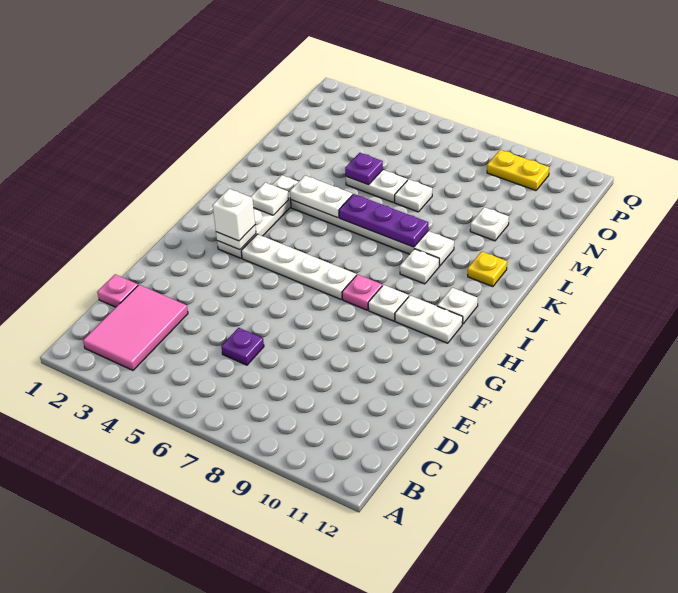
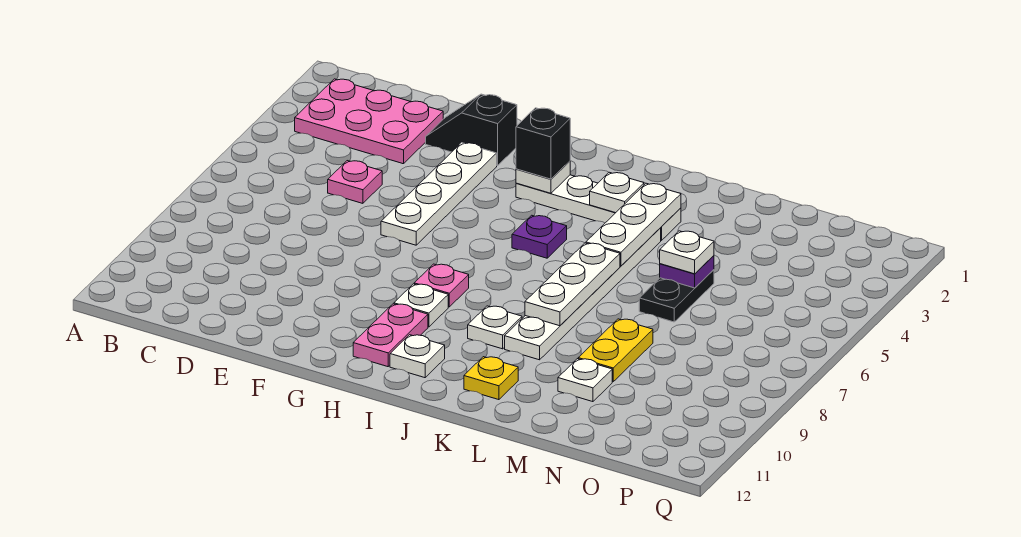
pink 2x3 tile [83,285,188,370] -> pink 2x3 plate [295,79,443,164]
pink 1x1 plate [97,274,138,307] -> pink 1x1 plate moved to [328,161,382,203]
purple 1x1 plate [221,328,264,365] -> purple 1x1 plate moved to [512,215,567,258]
none -> black 1x2 slope [426,94,517,166]
white 1x1 brick [213,189,255,241] -> black 1x1 brick [516,108,570,179]
white 1x4 plate [241,234,356,299] -> white 1x4 plate moved to [381,143,497,245]
white 1x2 plate [395,296,463,343] -> pink 1x2 plate [353,304,428,367]
white 1x2 plate [290,176,353,218] -> white 1x3 plate [586,183,681,266]
purple 1x3 plate [339,194,428,247] -> white 1x3 plate [525,243,620,326]
white 1x2 plate [346,170,407,203] -> black 1x2 plate [639,270,714,322]
white 1x1 plate [395,179,432,212] -> white 1x1 plate moved to [660,231,714,274]
yellow 1x2 plate [487,150,549,191] -> yellow 1x2 plate moved to [578,319,653,382]

